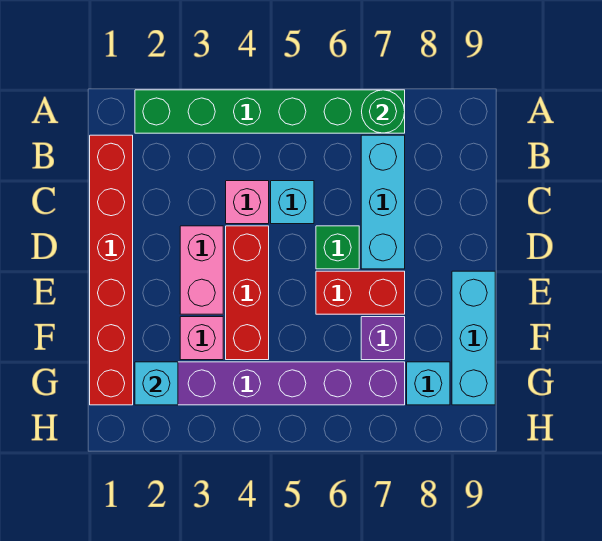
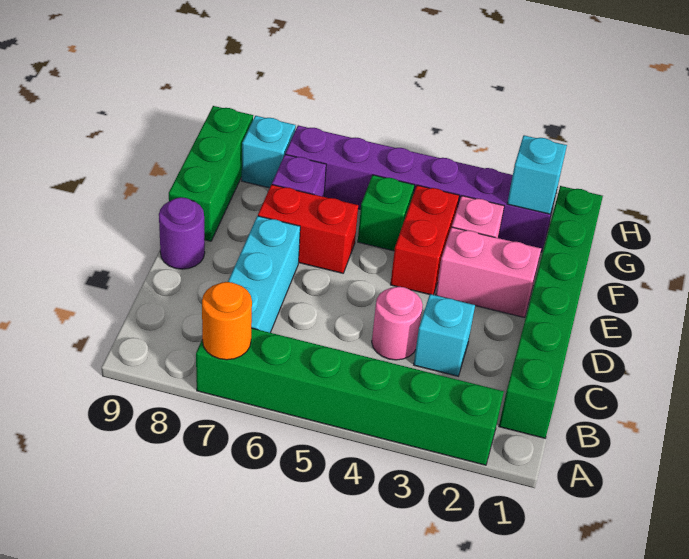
green 1x1 round brick [362,90,405,133] -> orange 1x1 round brick [202,282,252,360]
red 1x6 brick [90,135,133,405] -> green 1x6 brick [499,186,603,438]
pink 1x1 brick [226,181,269,224] -> pink 1x1 round brick [372,287,423,360]
cyan 1x1 brick [271,181,314,224] -> cyan 1x1 brick moved to [414,294,475,376]
pink 1x2 brick [180,226,223,314] -> pink 1x2 brick turned to [436,227,541,318]
red 1x3 brick [226,226,269,360] -> red 1x2 brick [390,185,459,295]
green 1x1 brick [316,226,359,269] -> green 1x1 brick moved to [358,175,415,251]
none -> purple 1x1 round brick [159,197,205,269]
cyan 1x3 brick [452,271,495,405] -> green 1x3 brick [169,106,253,241]

